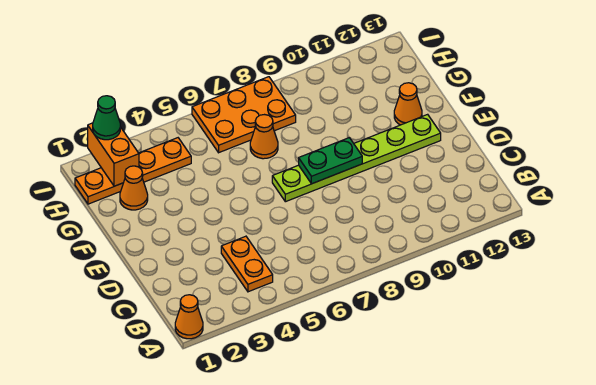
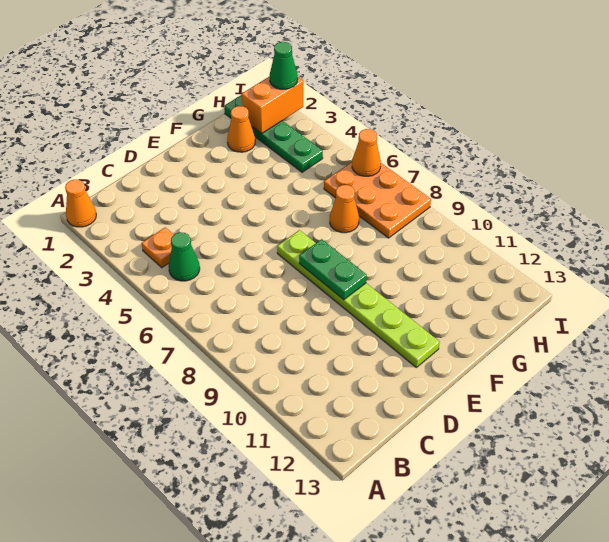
orange 1x2 plate [221,236,273,292] -> orange 1x1 plate [142,227,174,268]
none -> green 1x1 cone [169,232,200,281]
orange 1x1 cone [394,83,422,125] -> orange 1x1 cone moved to [352,129,381,176]
orange 1x4 plate [75,138,191,204] -> green 1x4 plate [224,95,323,172]

